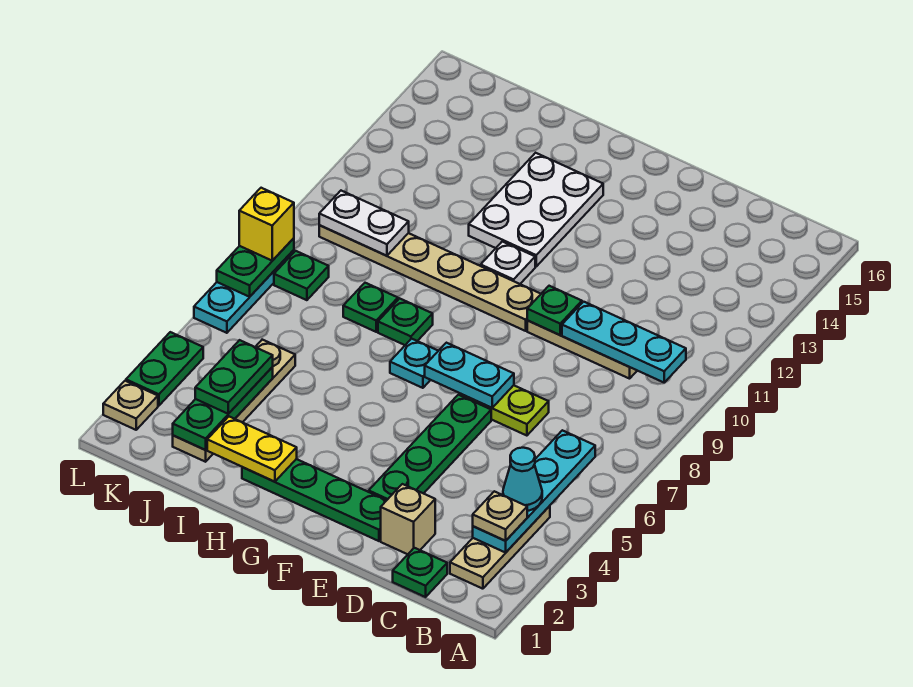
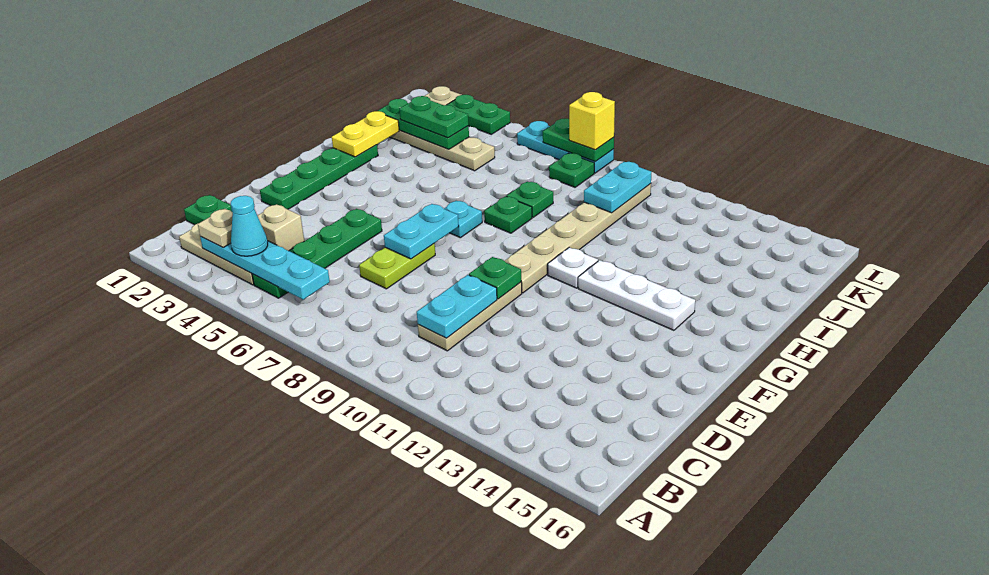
cyan 1x3 plate [562,302,686,382] -> cyan 1x2 plate [417,275,497,338]
tan 1x1 brick [381,484,435,554] -> tan 1x1 brick moved to [257,204,304,251]
green 1x4 plate [369,395,491,500] -> green 1x4 plate turned to [252,209,382,298]
white 2x3 plate [469,153,603,266] -> white 1x3 plate [578,260,695,330]
white 1x2 plate [319,191,409,256] -> cyan 1x2 plate [584,162,651,213]

